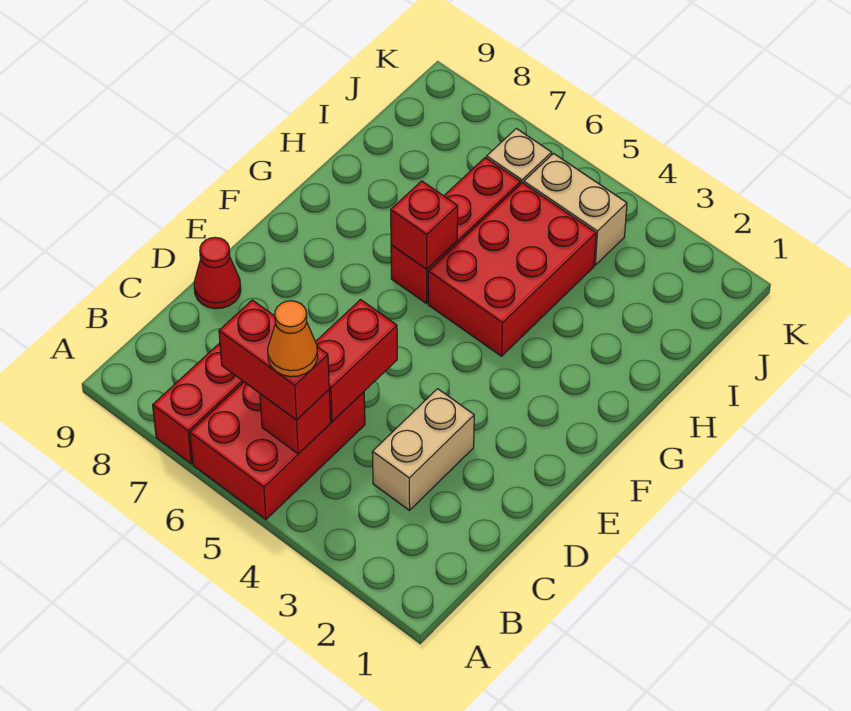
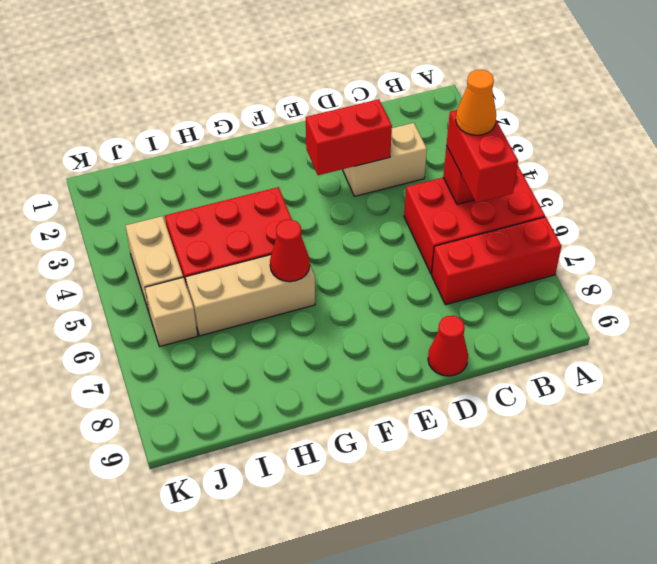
red 1x2 brick [316,300,397,422] -> red 1x2 brick moved to [306,99,392,175]
red 1x3 brick [391,158,521,304] -> tan 1x3 brick [185,255,315,336]
red 1x1 brick [391,181,458,269] -> red 1x1 cone [270,220,310,282]

